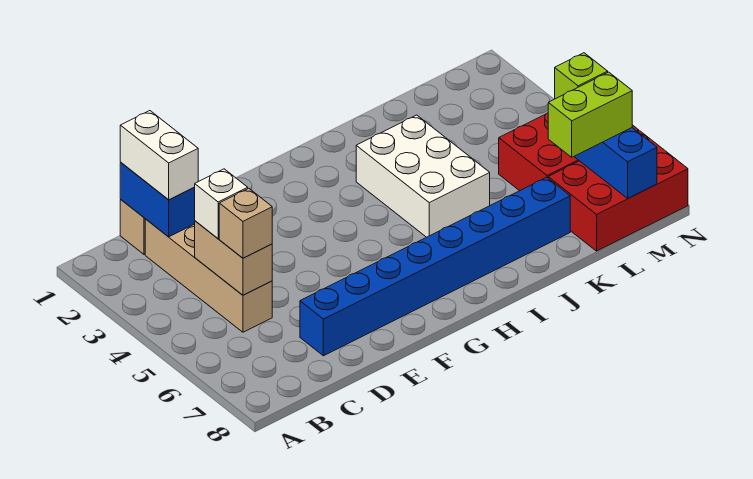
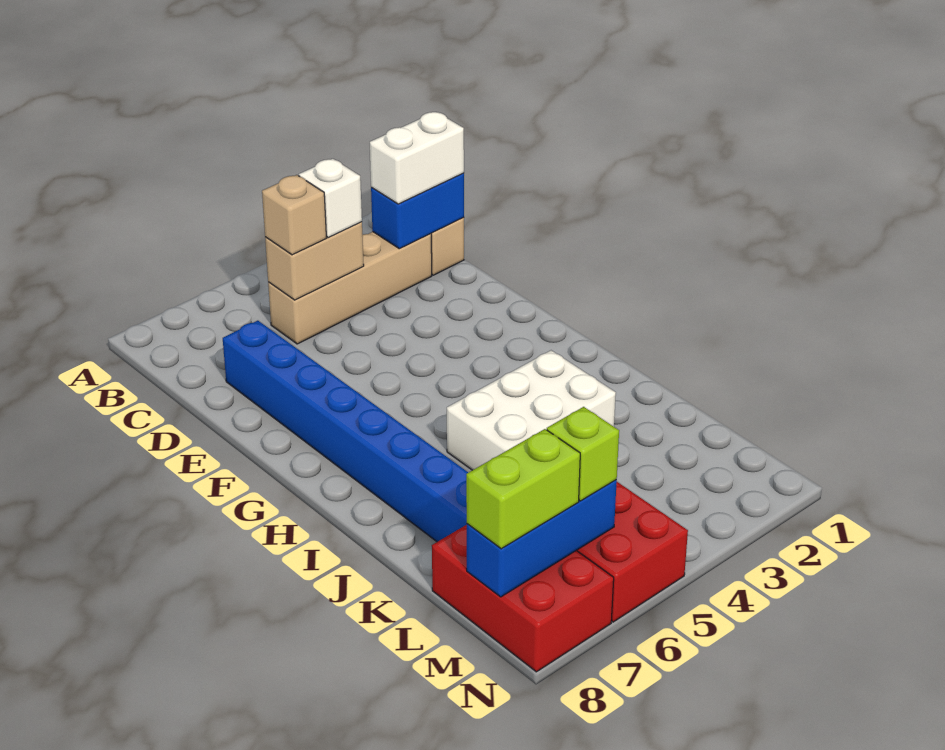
lime 1x2 brick [548,72,632,157] -> lime 1x2 brick turned to [466,429,580,549]

